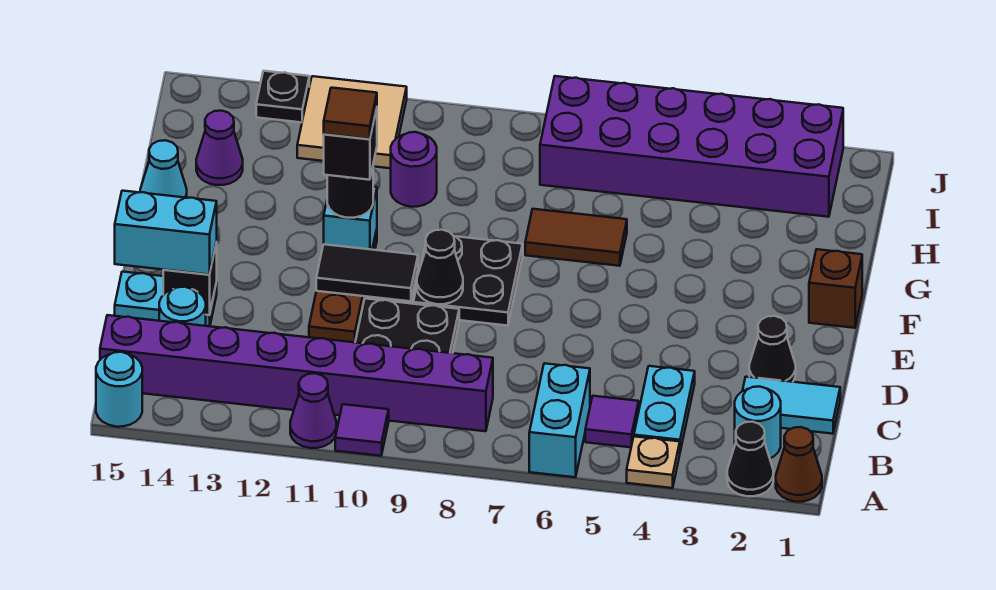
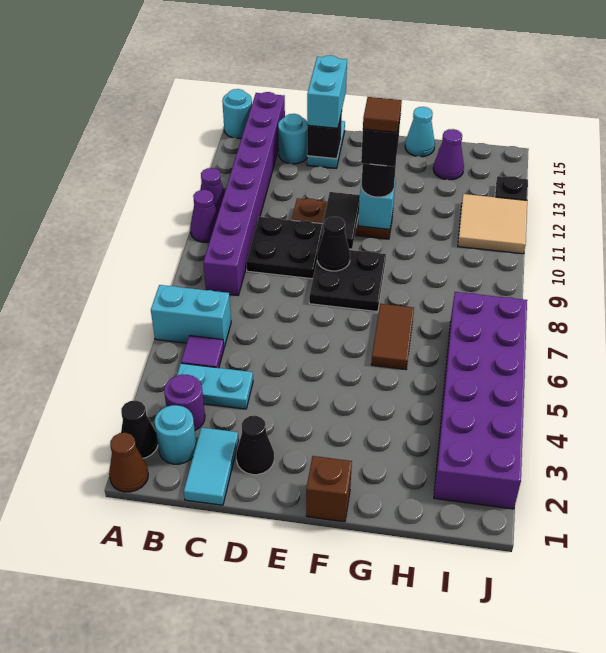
tan 1x1 plate [627,436,680,488] -> none
purple 1x1 tile [335,404,389,456] -> purple 1x1 cone [190,190,218,242]
purple 1x1 round brick [391,132,437,207] -> purple 1x1 round brick moved to [164,375,205,430]

